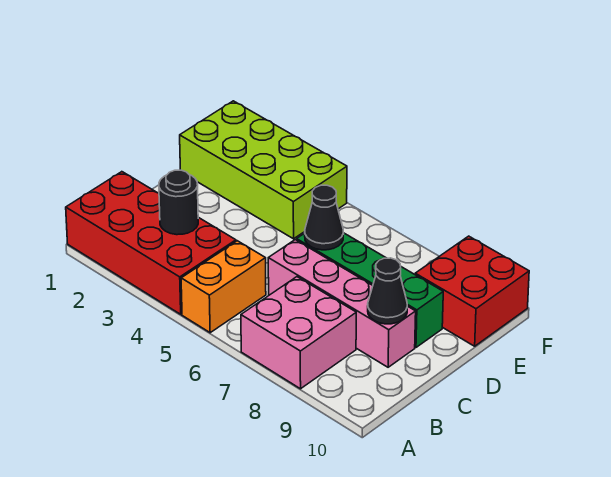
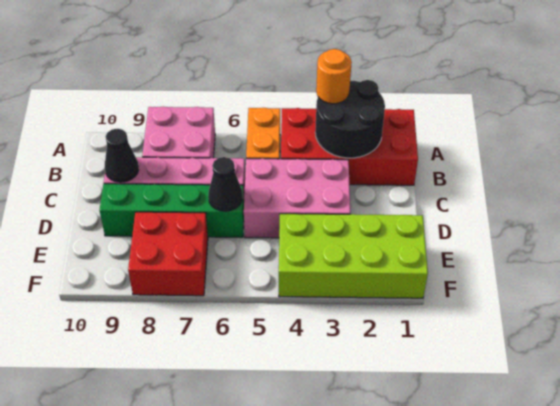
none -> orange 1x1 round brick [316,49,352,104]
black 1x1 round brick [159,170,198,235] -> black 2x2 round brick [315,80,385,158]
none -> pink 2x3 brick [244,158,350,238]
red 2x2 brick [415,236,529,346] -> red 2x2 brick moved to [128,212,208,296]

